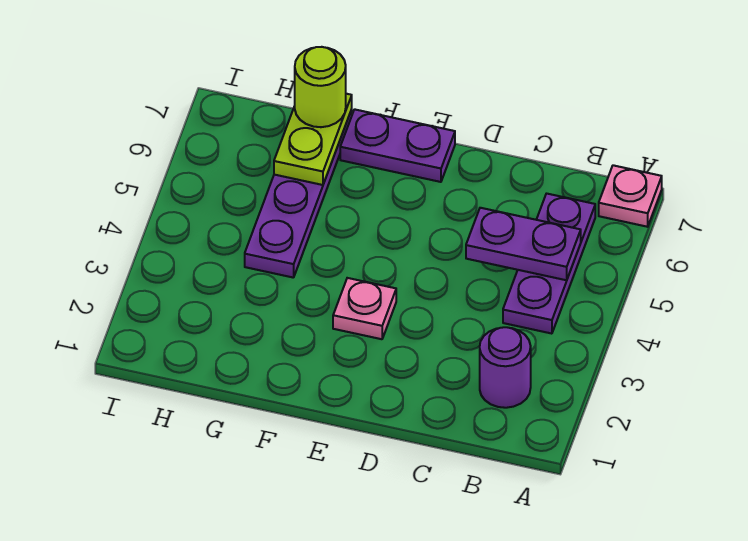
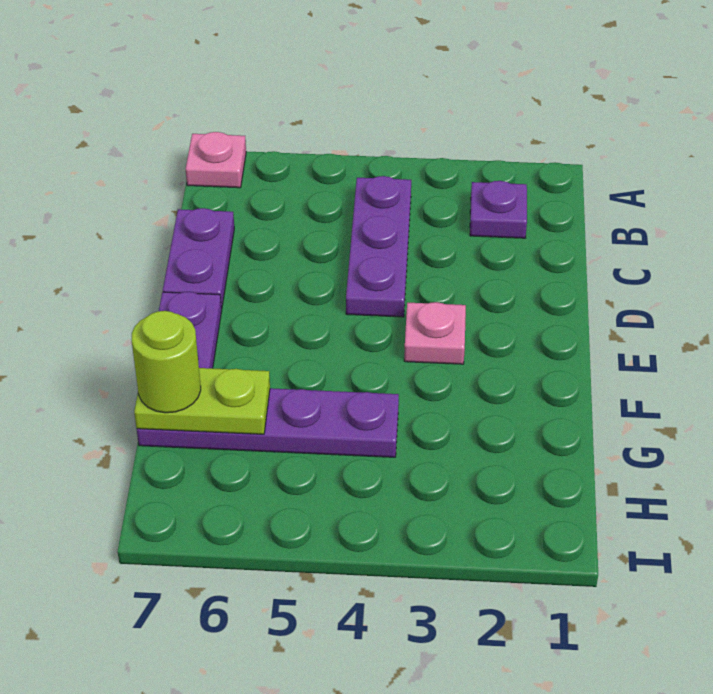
purple 1x1 round brick [480,327,531,408] -> purple 1x1 plate [470,181,527,238]
purple 1x3 plate [503,194,595,334] -> purple 1x3 plate turned to [346,176,411,317]
purple 1x2 plate [466,208,581,280] -> purple 1x2 plate moved to [163,208,234,309]

